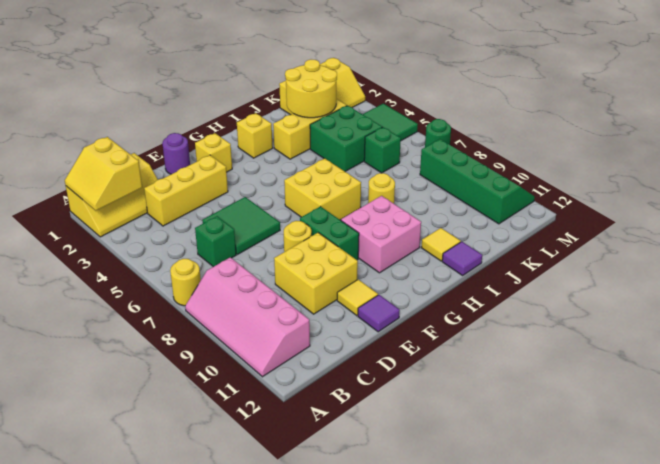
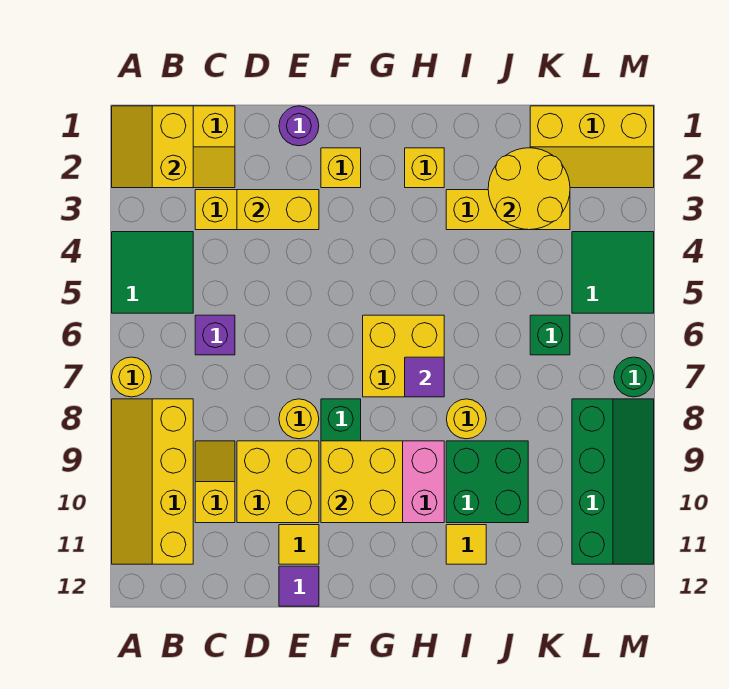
pink 2x4 slope [185,257,310,377] -> yellow 2x4 slope [112,399,193,564]
green 1x1 brick [195,216,236,267] -> purple 1x1 brick [195,315,235,355]
none -> yellow 1x2 slope [195,441,235,523]
none -> yellow 1x2 brick [237,190,319,230]
green 2x2 tile [202,197,280,254] -> green 2x2 tile moved to [112,232,193,313]
none -> yellow 2x2 brick [321,441,403,523]
purple 1x1 tile [442,242,482,275] -> purple 1x1 tile moved to [405,357,444,397]
green 2x2 brick [310,105,382,171] -> green 2x2 brick moved to [446,441,528,523]

